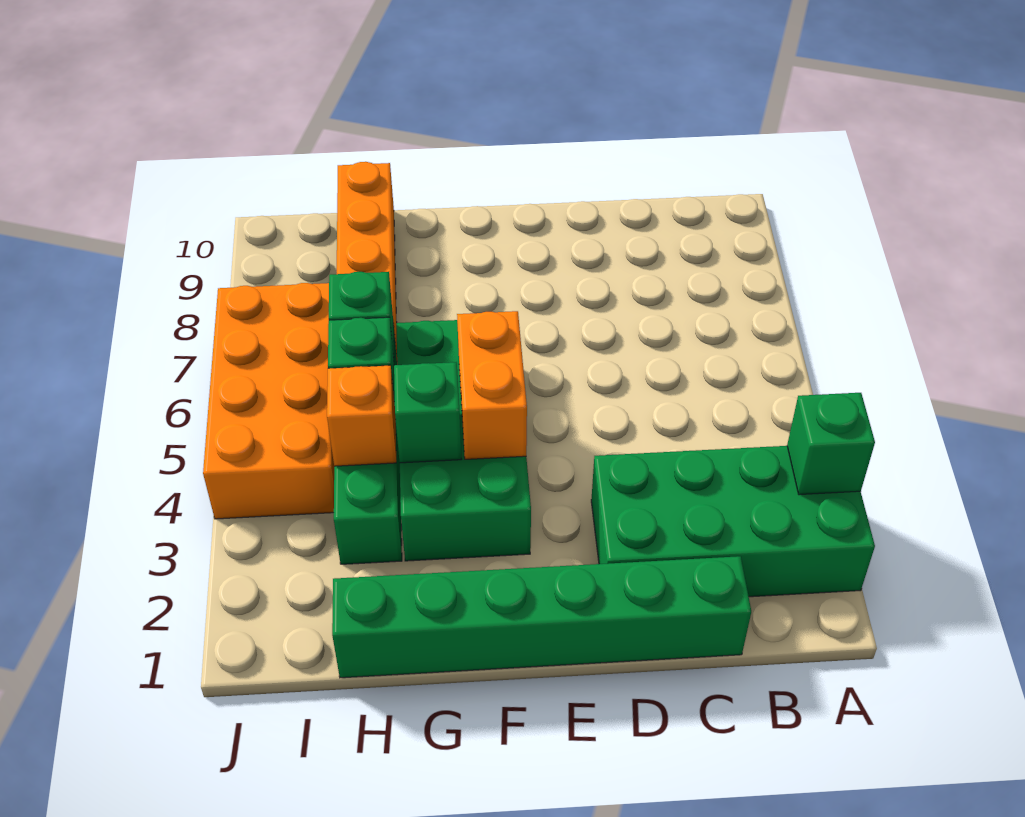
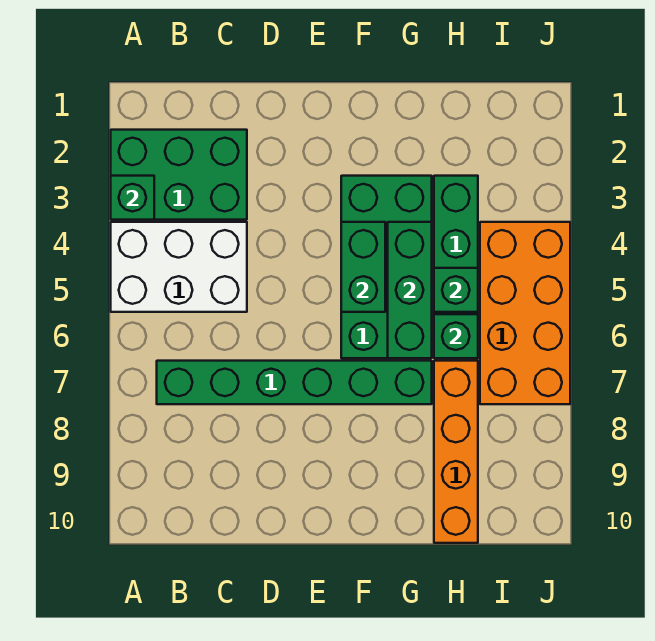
green 2x4 brick [591,446,875,597] -> green 2x3 brick [111,130,247,220]
none -> white 2x3 brick [111,222,247,312]
green 1x6 brick [332,556,751,678] -> green 1x6 brick moved to [157,361,432,404]
orange 1x2 brick [457,311,527,459] -> green 1x2 brick [341,222,385,312]
green 1x1 brick [394,362,461,463] -> green 1x3 brick [388,222,432,358]
orange 1x1 brick [327,365,396,466] -> none

